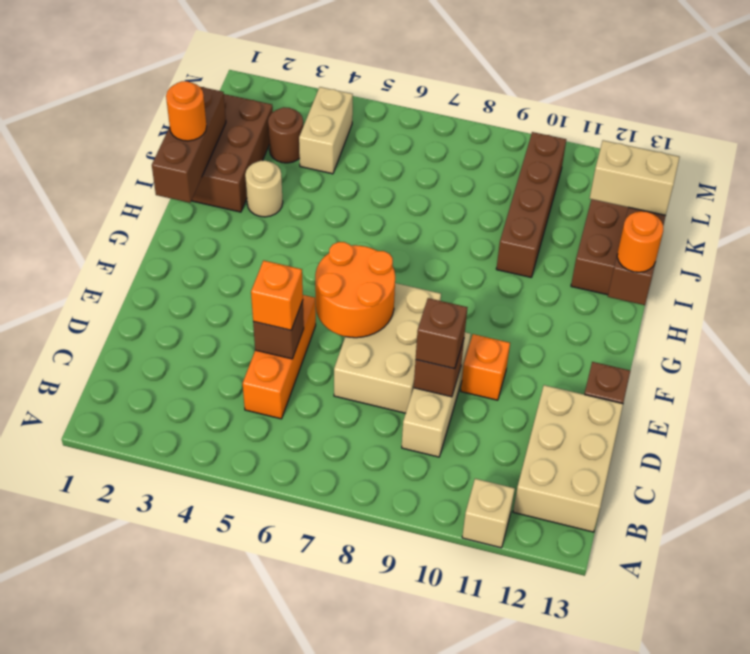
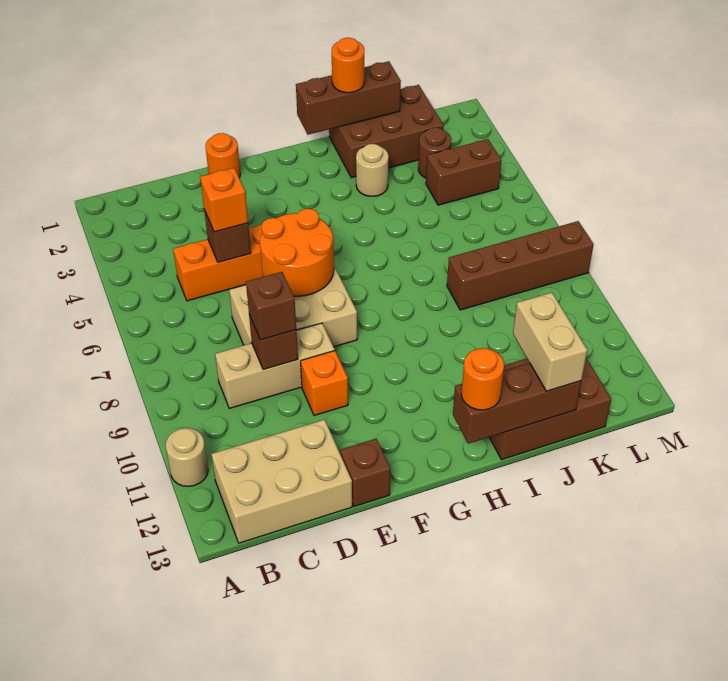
tan 1x1 brick [462,479,515,548] -> tan 1x1 round brick [166,428,208,486]
none -> orange 1x1 round brick [205,133,240,178]
brown 1x4 brick [496,132,566,277] -> brown 1x4 brick moved to [447,221,594,310]
tan 1x2 brick [299,87,353,174] -> brown 1x2 brick [426,139,501,205]

